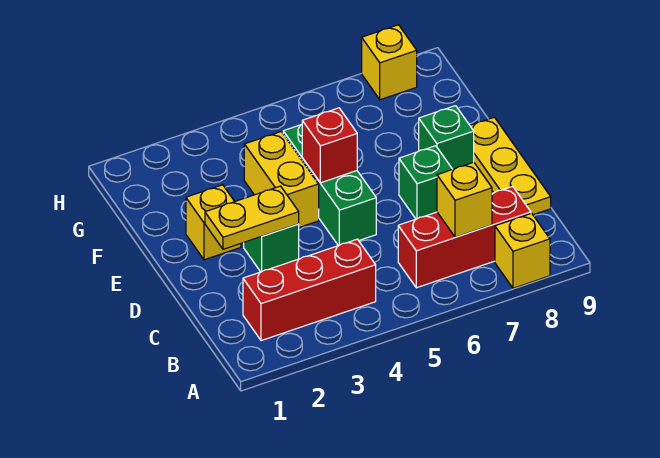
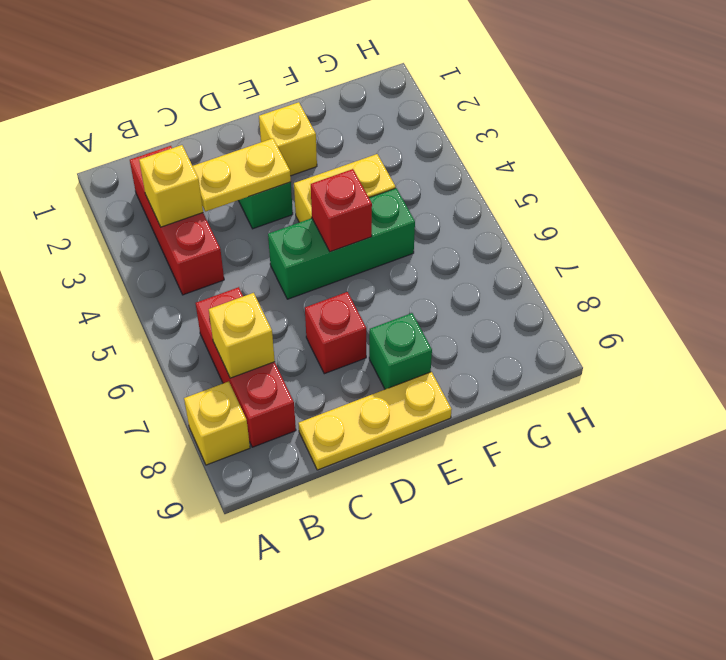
yellow 1x2 plate [205,186,299,249] -> yellow 1x2 plate turned to [193,138,291,212]
green 1x1 brick [399,146,452,219] -> red 1x1 brick [305,292,366,374]
yellow 1x1 brick [362,25,417,100] -> yellow 1x1 brick moved to [139,145,203,227]

